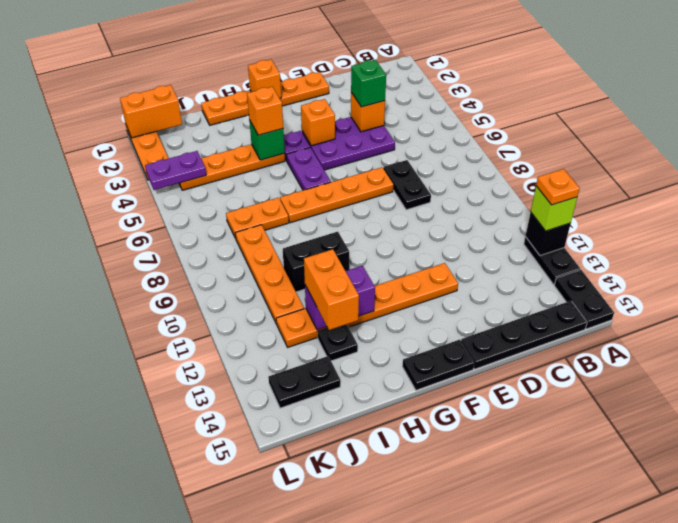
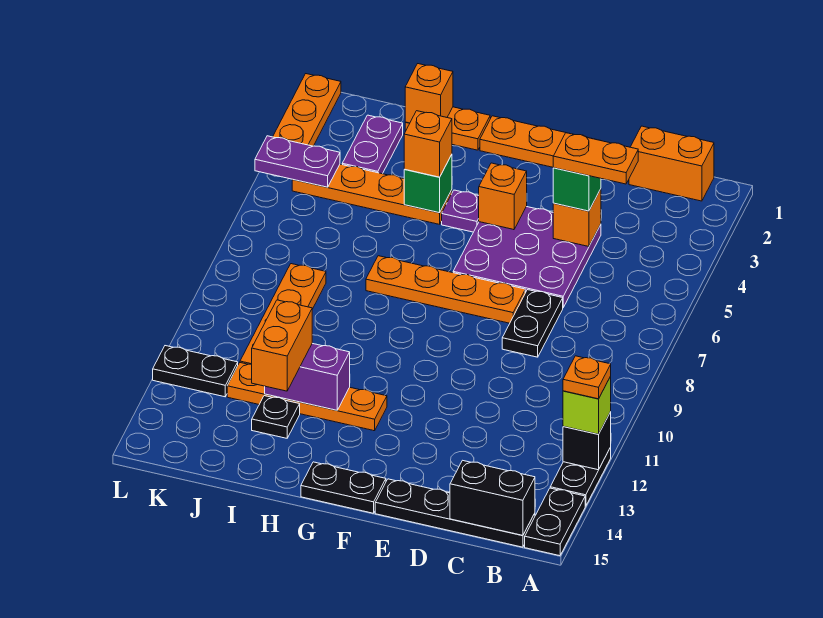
purple 2x3 plate [302,117,395,170] -> purple 3x3 plate [453,207,601,307]
orange 1x6 plate [276,263,458,347] -> orange 1x4 plate [227,363,387,431]
orange 1x1 brick [248,60,281,99] -> orange 1x1 brick moved to [405,64,453,123]
purple 1x2 plate [286,147,331,190] -> purple 1x2 plate moved to [342,115,403,174]
black 1x2 brick [283,232,349,292] -> black 1x2 brick moved to [450,460,535,536]
orange 1x2 plate [226,198,289,238] -> orange 1x2 plate moved to [553,133,638,184]
black 1x2 plate [268,356,340,408] -> black 1x2 plate moved to [153,346,238,397]
orange 1x2 brick [120,85,182,138] -> orange 1x2 brick moved to [629,126,714,201]

